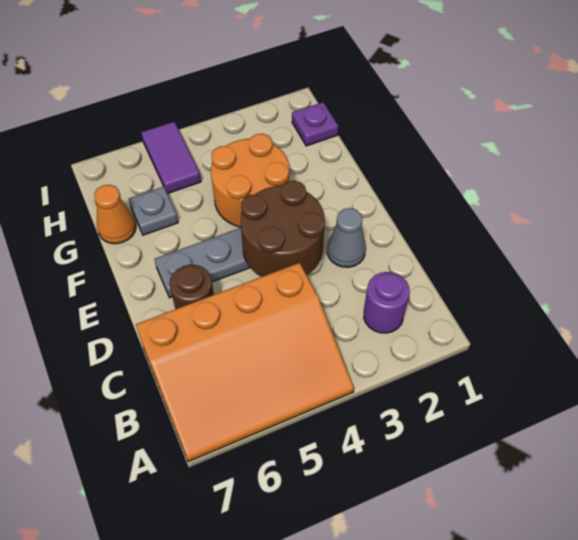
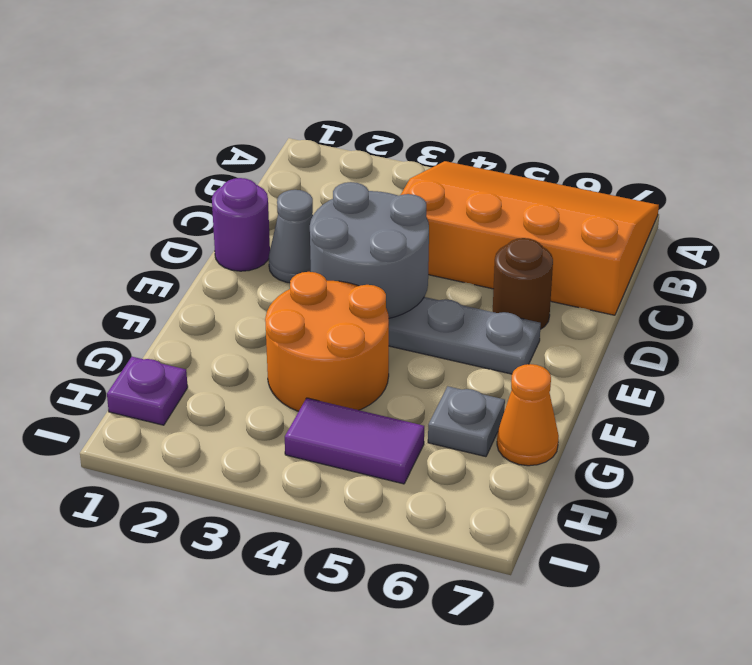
purple 1x1 round brick [364,272,410,333] -> purple 1x1 round brick moved to [212,178,270,271]
brown 2x2 round brick [241,181,325,277] -> grey 2x2 round brick [310,182,429,318]
purple 1x2 tile [141,122,201,194] -> purple 1x2 tile turned to [285,398,424,484]

